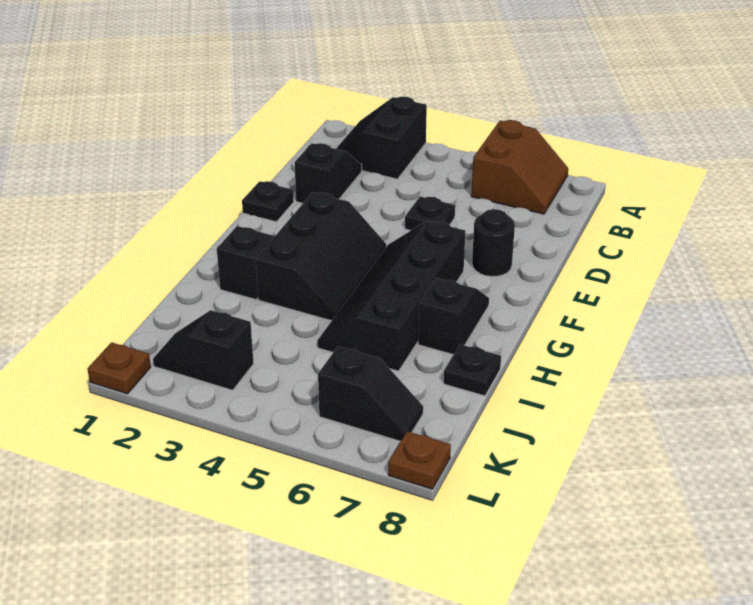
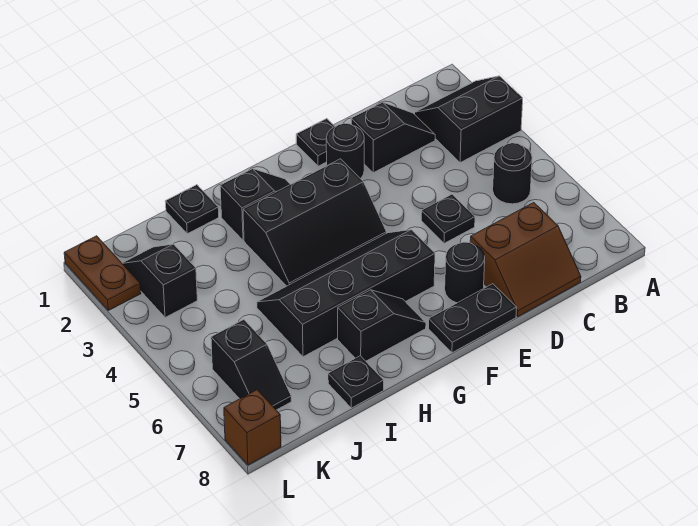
brown 2x2 slope [471,120,568,214] -> brown 2x2 slope moved to [470,203,581,316]
none -> black 1x1 round brick [493,143,532,204]
none -> black 1x1 round brick [326,123,364,179]
none -> black 1x2 plate [429,284,517,353]
none -> black 1x1 plate [165,185,219,234]
brown 1x1 plate [88,342,151,394] -> brown 1x2 plate [64,236,141,310]
brown 1x1 plate [388,431,451,489] -> brown 1x1 brick [224,390,281,465]

